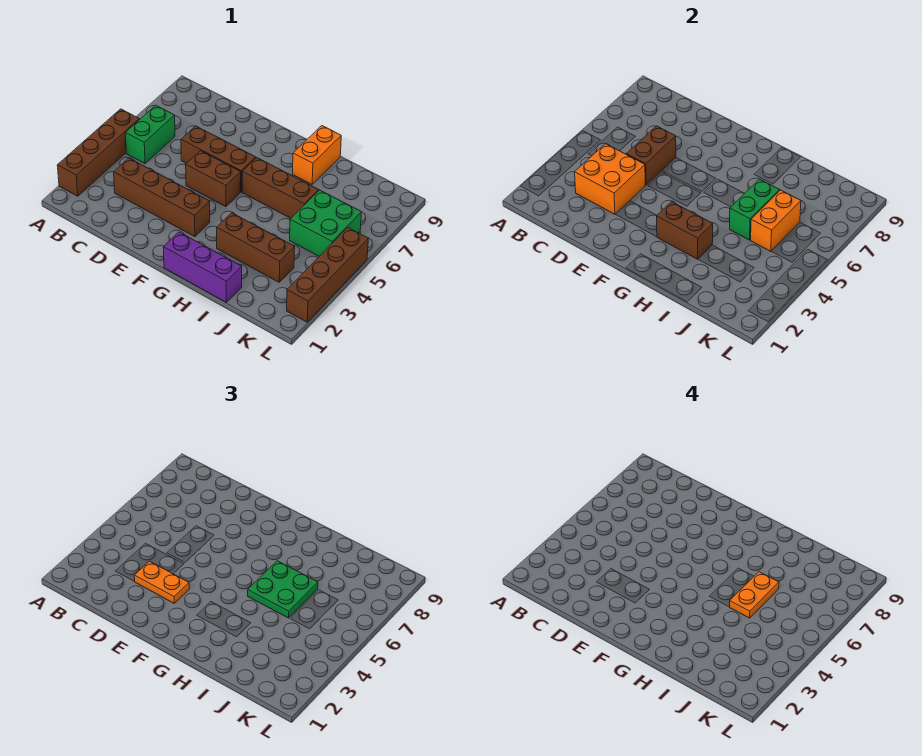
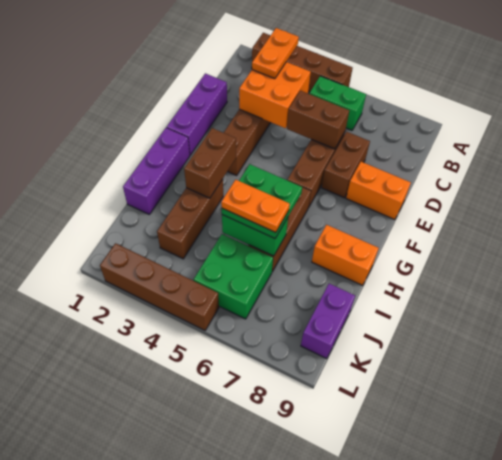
none -> purple 1x3 brick [166,73,227,155]
orange 1x2 plate [134,561,189,603] -> orange 1x2 plate moved to [252,28,299,79]
brown 1x2 brick [186,151,241,207] -> brown 1x2 brick moved to [321,132,370,198]
orange 1x2 brick [751,190,801,251] -> orange 1x2 brick moved to [346,162,411,220]
none -> purple 1x2 brick [301,284,355,359]

